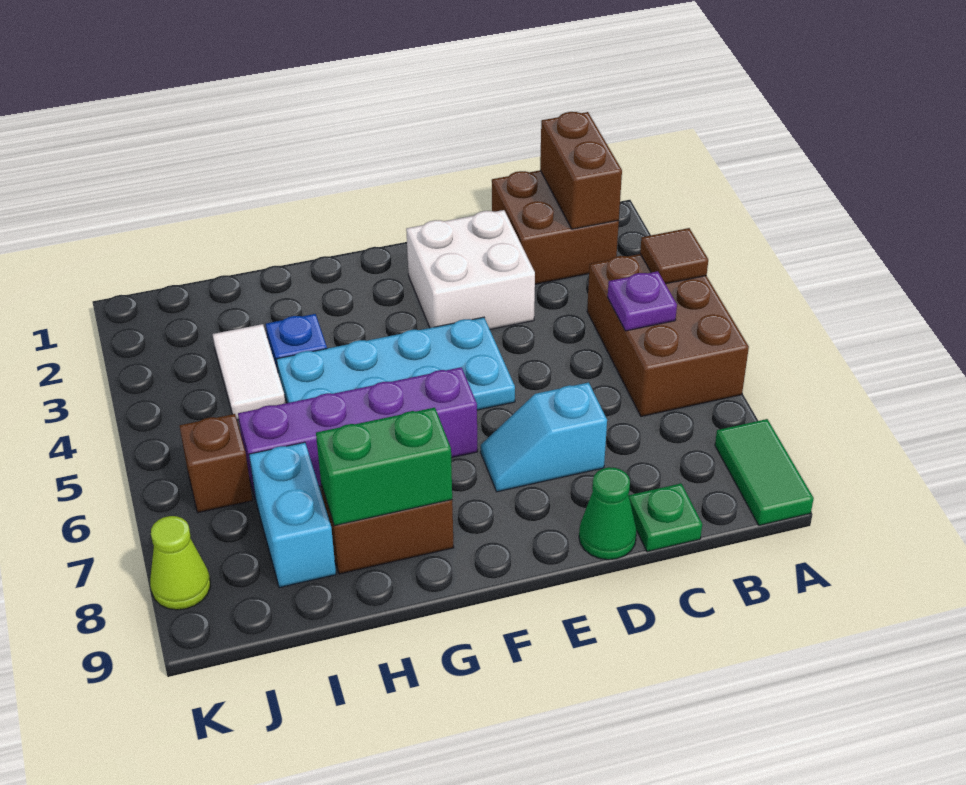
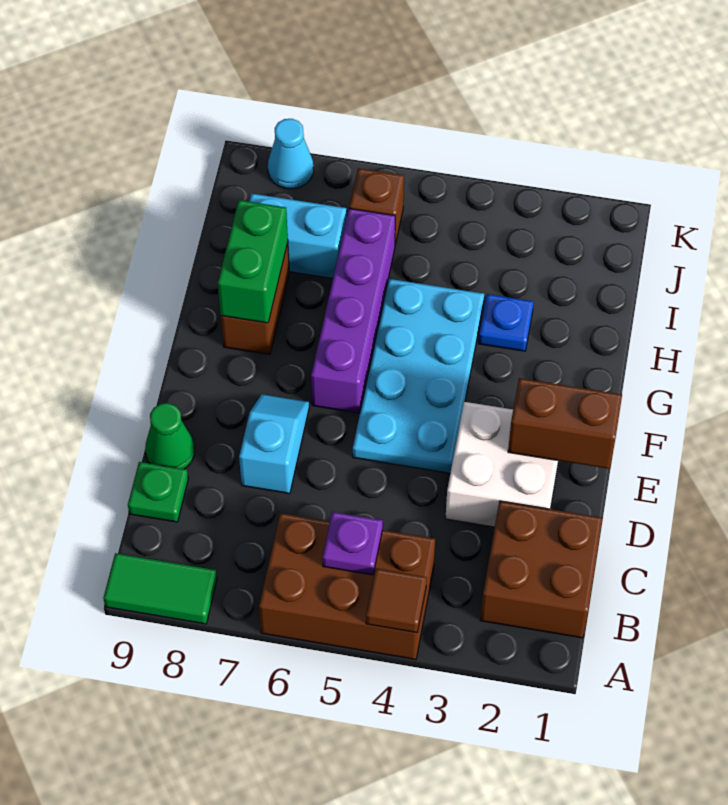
brown 1x2 brick [540,112,622,229] -> brown 1x2 brick moved to [508,378,622,469]
white 1x2 tile [213,324,285,420] -> none
lime 1x1 cone [150,516,210,610] -> cyan 1x1 cone [268,119,313,189]

